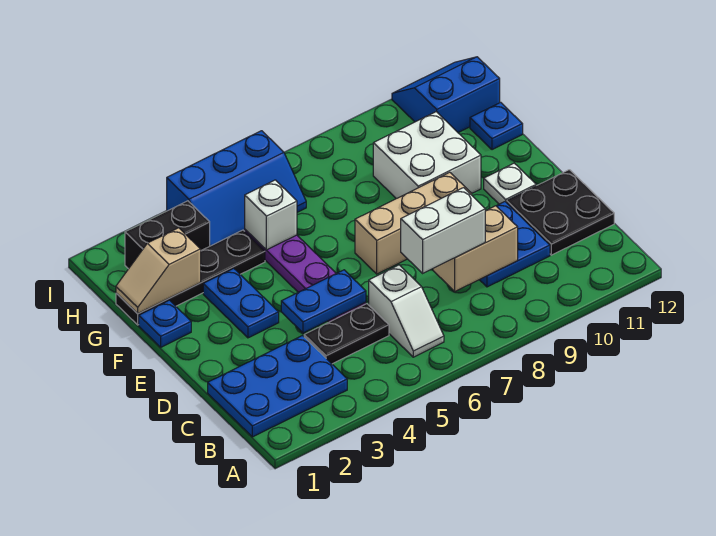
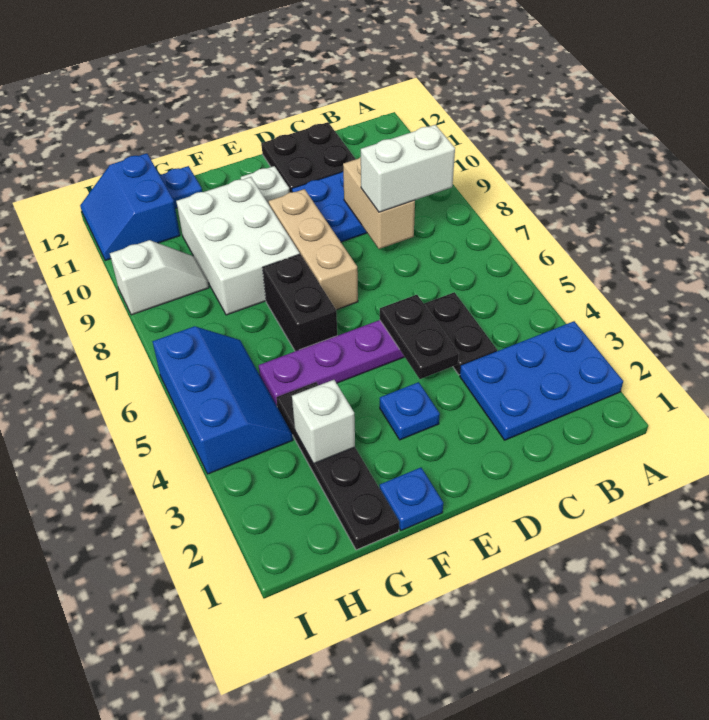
blue 2x3 plate [208,336,347,437] -> blue 2x3 plate turned to [460,321,623,440]
white 1x2 slope [369,265,444,357] -> white 1x2 slope moved to [110,240,209,315]
white 1x2 brick [401,188,485,273] -> white 1x2 brick turned to [361,125,455,212]
blue 1x2 plate [281,270,366,333] -> black 1x2 plate [380,295,459,379]
blue 1x2 plate [203,268,279,338] -> blue 1x1 plate [380,382,440,440]
white 2x2 brick [373,112,481,199] -> white 2x3 brick [176,177,300,315]
tan 1x2 slope [116,228,201,314] -> none
white 1x1 brick [245,180,297,250] -> white 1x1 brick moved to [292,380,355,463]
black 1x2 brick [125,201,210,269] -> black 1x2 brick moved to [263,254,337,351]

